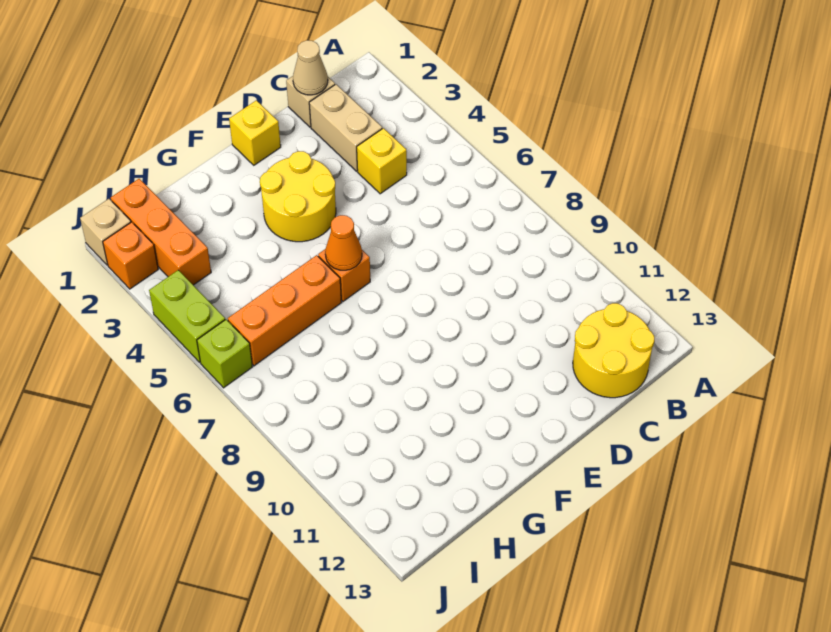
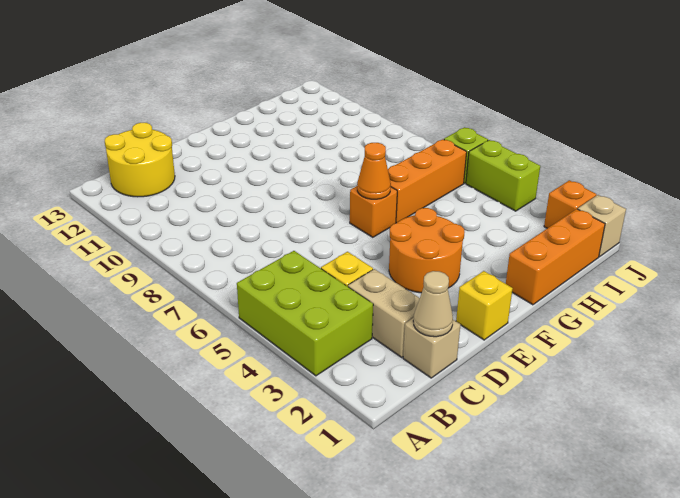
none -> lime 2x3 brick [237,251,373,376]
yellow 2x2 round brick [260,151,336,242] -> orange 2x2 round brick [389,208,464,293]
orange 1x3 brick [111,179,211,285] -> orange 1x3 brick turned to [506,209,605,305]

